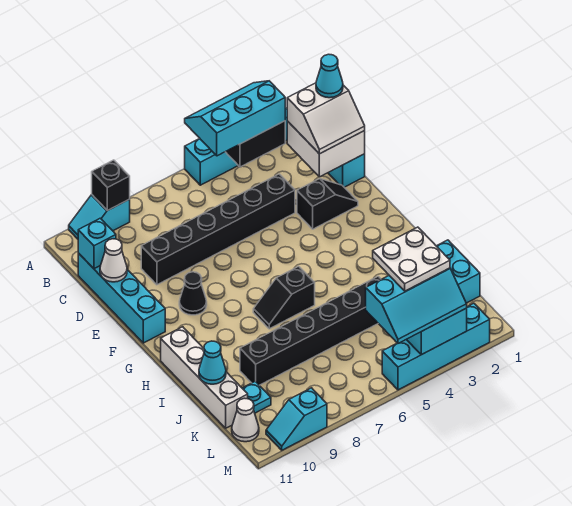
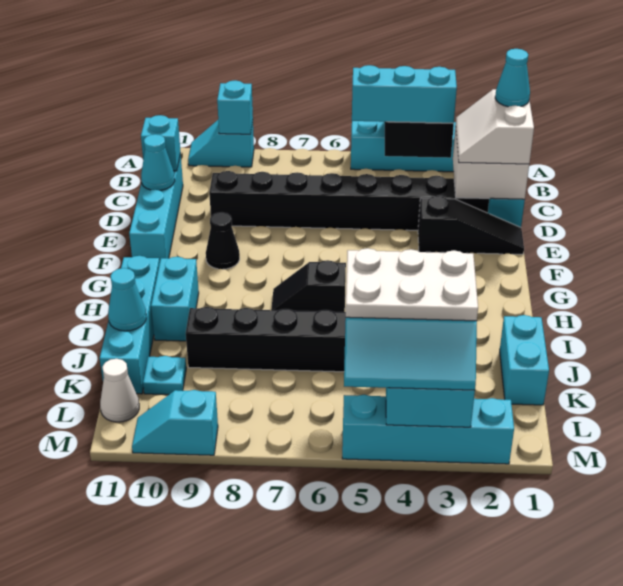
black 1x1 brick [92,160,130,211] -> cyan 1x1 brick [217,80,253,134]
white 2x2 slope [287,83,365,154] -> white 2x2 slope turned to [456,89,534,164]
black 1x6 brick [141,174,295,285] -> black 1x8 brick [209,171,489,230]
white 1x1 cone [100,239,127,282] -> cyan 1x1 cone [141,134,175,190]
black 1x2 slope [297,179,358,229] -> black 1x3 slope [418,196,524,254]
none -> cyan 1x2 brick [151,257,199,341]
white 1x4 brick [161,327,248,428] -> cyan 1x4 brick [100,256,160,394]
white 2x2 plate [373,227,450,291] -> white 2x3 plate [346,248,478,321]

